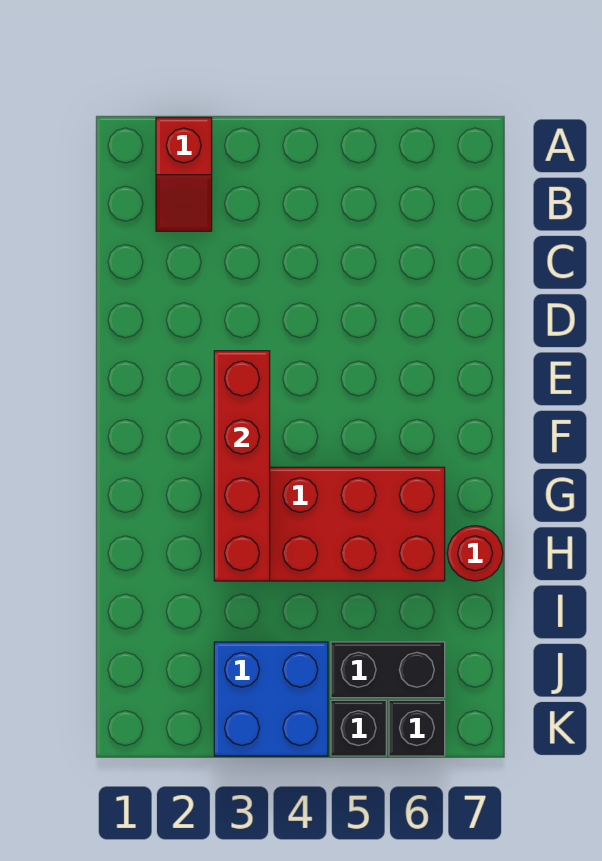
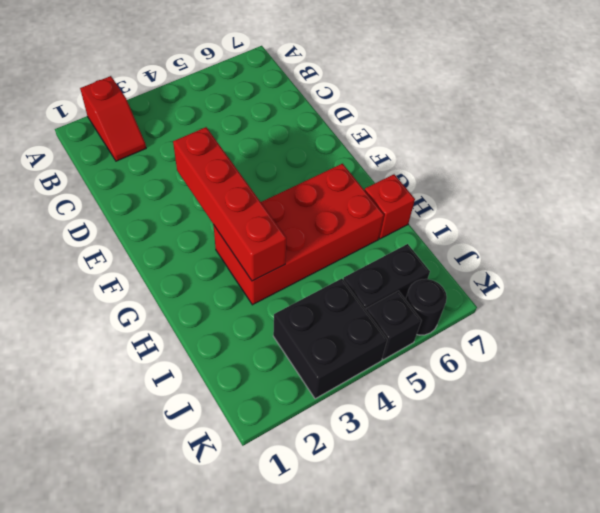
red 1x1 round brick [447,526,503,581] -> red 1x1 brick [365,174,415,239]
blue 2x2 brick [214,642,328,756] -> black 2x2 brick [273,279,388,399]
black 1x1 brick [389,700,445,756] -> black 1x1 round brick [406,279,447,335]

